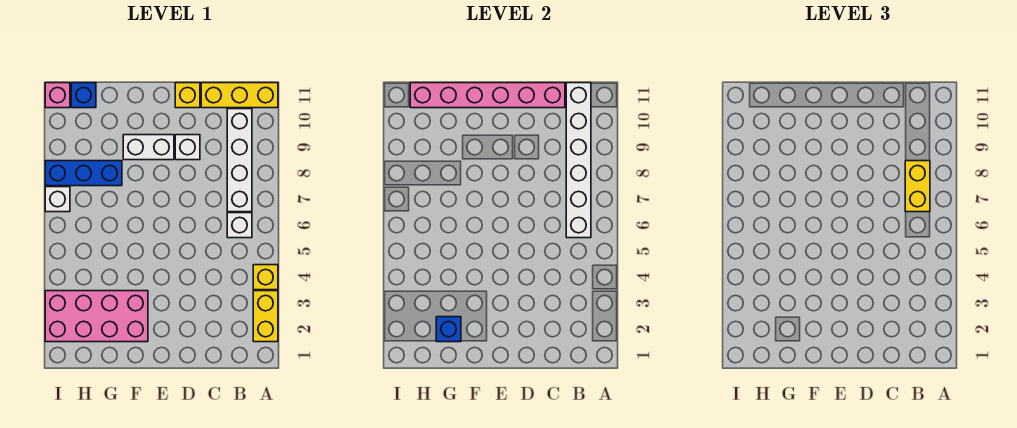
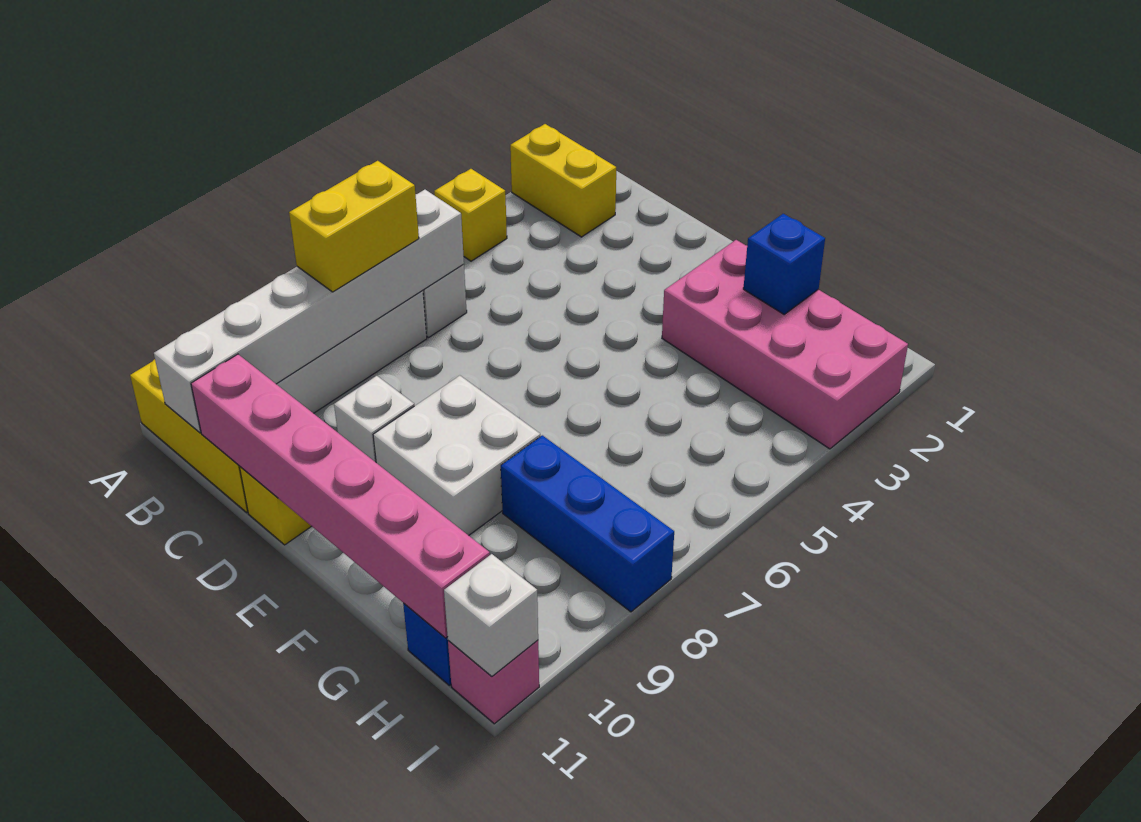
yellow 1x2 brick [253,291,278,342] -> yellow 1x2 brick turned to [510,124,616,237]
white 1x2 brick [123,135,174,160] -> white 2x2 brick [373,376,540,535]
white 1x1 brick [45,187,70,212] -> white 1x1 brick moved to [444,554,538,676]

